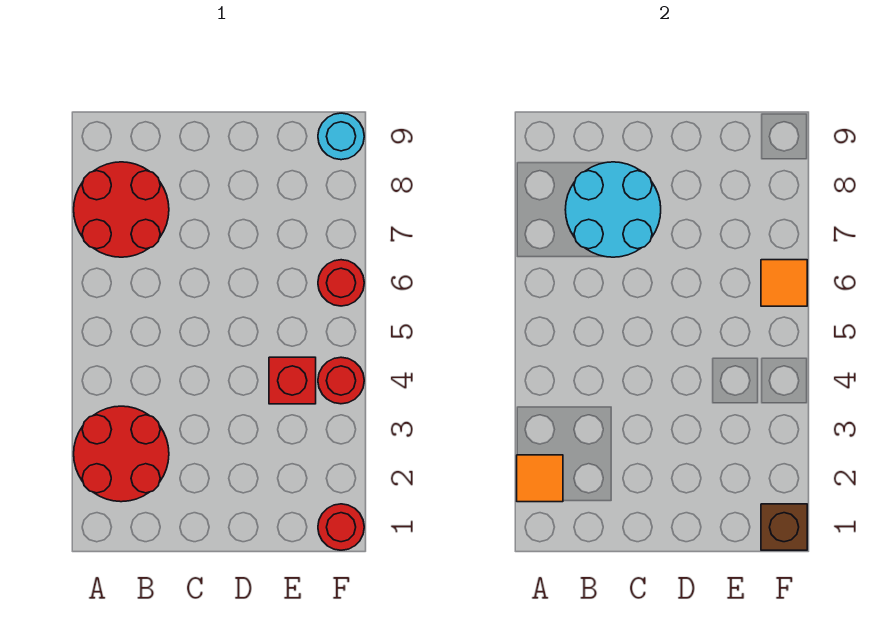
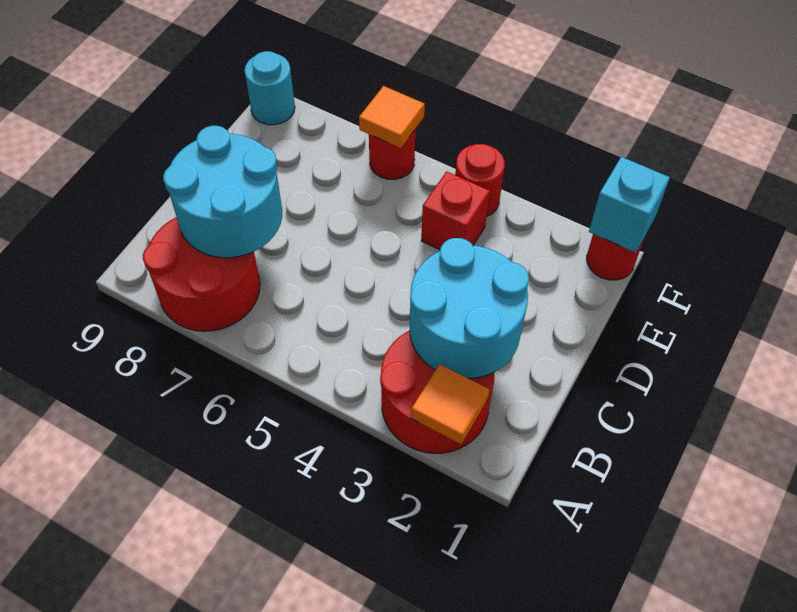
none -> cyan 2x2 round brick [410,238,529,378]
brown 1x1 brick [761,504,807,550] -> cyan 1x1 brick [589,157,670,253]

